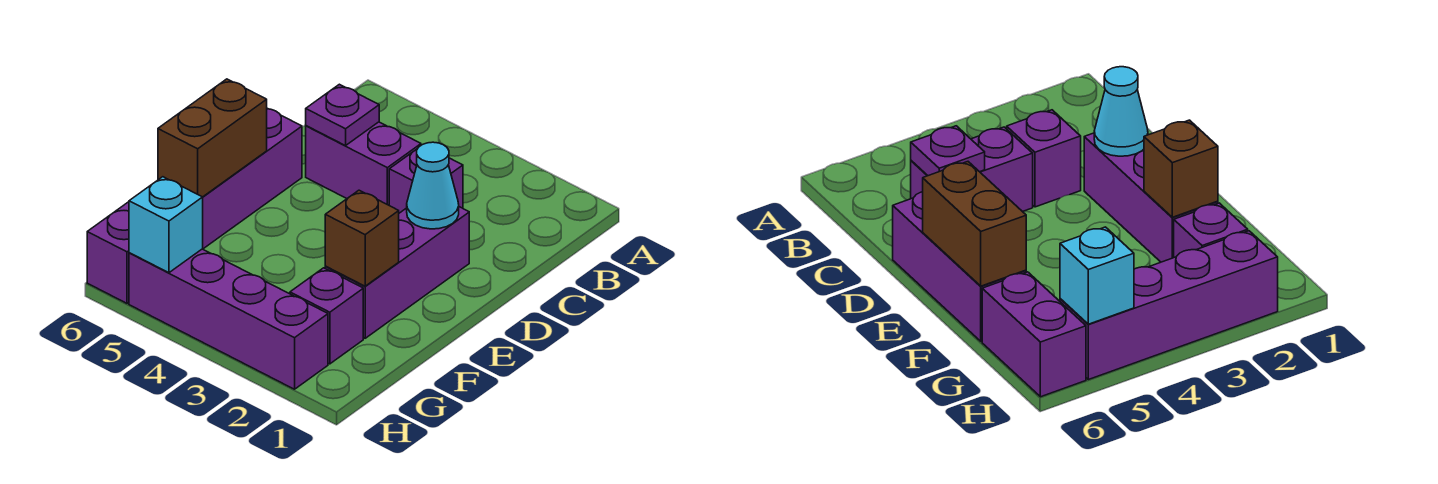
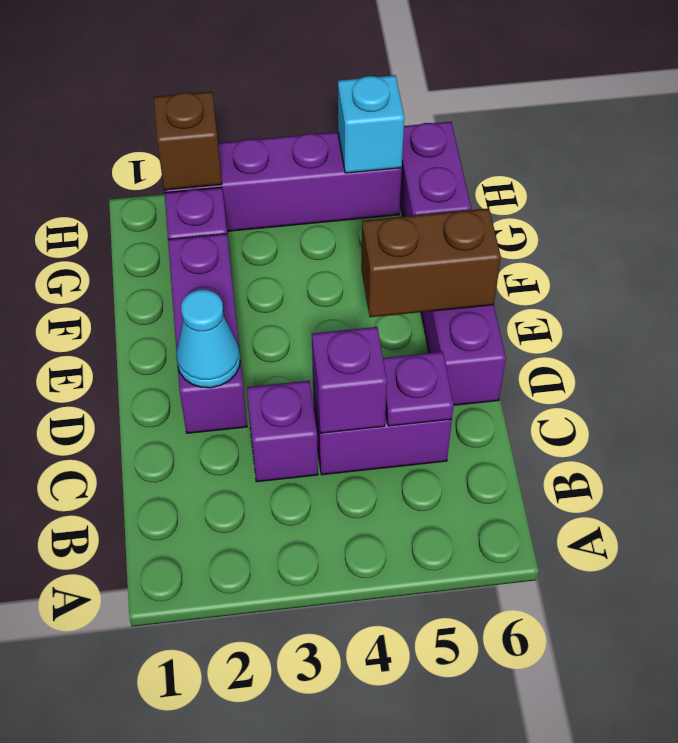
none -> purple 1x1 brick [312,327,387,433]
brown 1x2 brick [158,79,267,197] -> brown 1x2 brick turned to [361,208,501,317]
brown 1x1 brick [325,190,399,286] -> brown 1x1 brick moved to [154,92,222,190]

